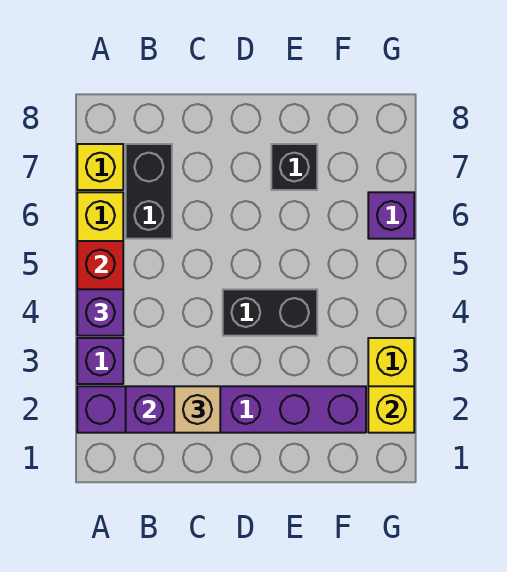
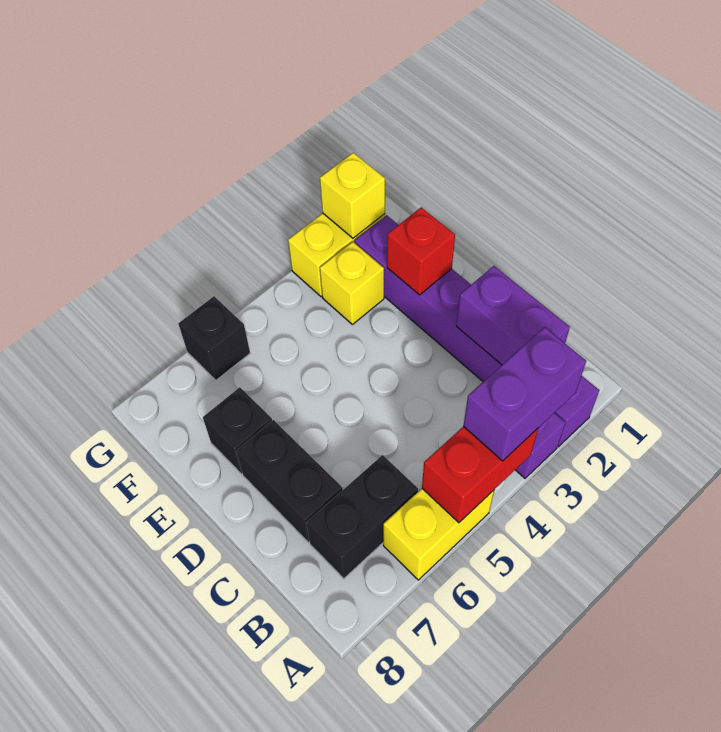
purple 1x1 brick [77,289,123,336] -> purple 1x2 brick [463,327,586,461]
yellow 1x1 brick [77,144,123,190] -> yellow 1x1 brick moved to [320,242,384,324]
tan 1x1 brick [174,386,220,433] -> none
black 1x2 brick [223,289,317,336] -> black 1x2 brick moved to [236,420,343,543]
none -> red 1x1 brick [387,207,455,295]
purple 1x1 brick [368,192,414,239] -> black 1x1 brick [178,296,250,380]

